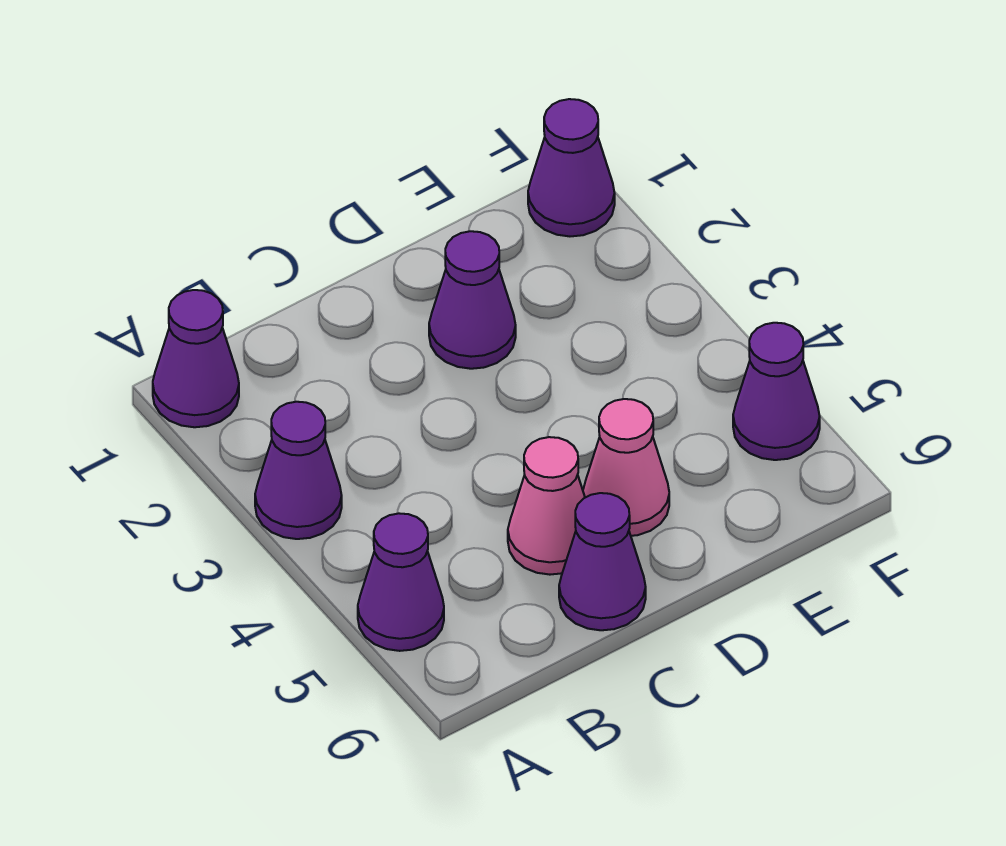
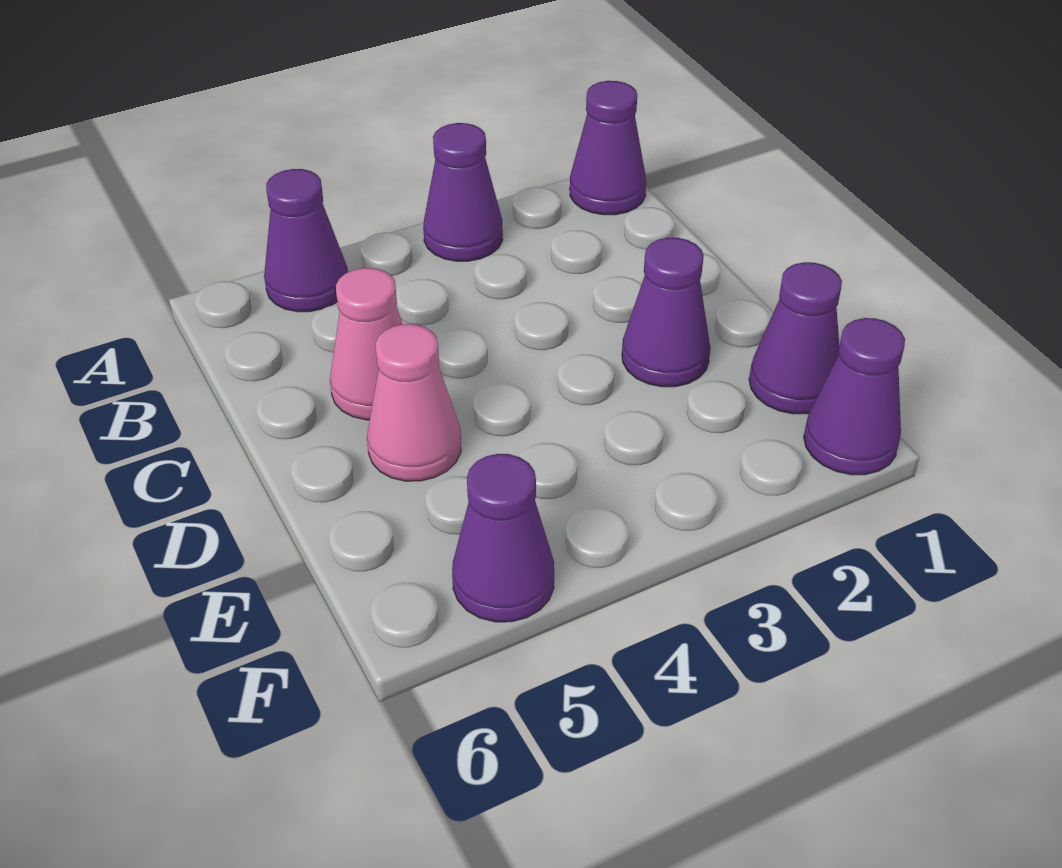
purple 1x1 cone [559,493,646,630] -> purple 1x1 cone moved to [749,262,842,414]

